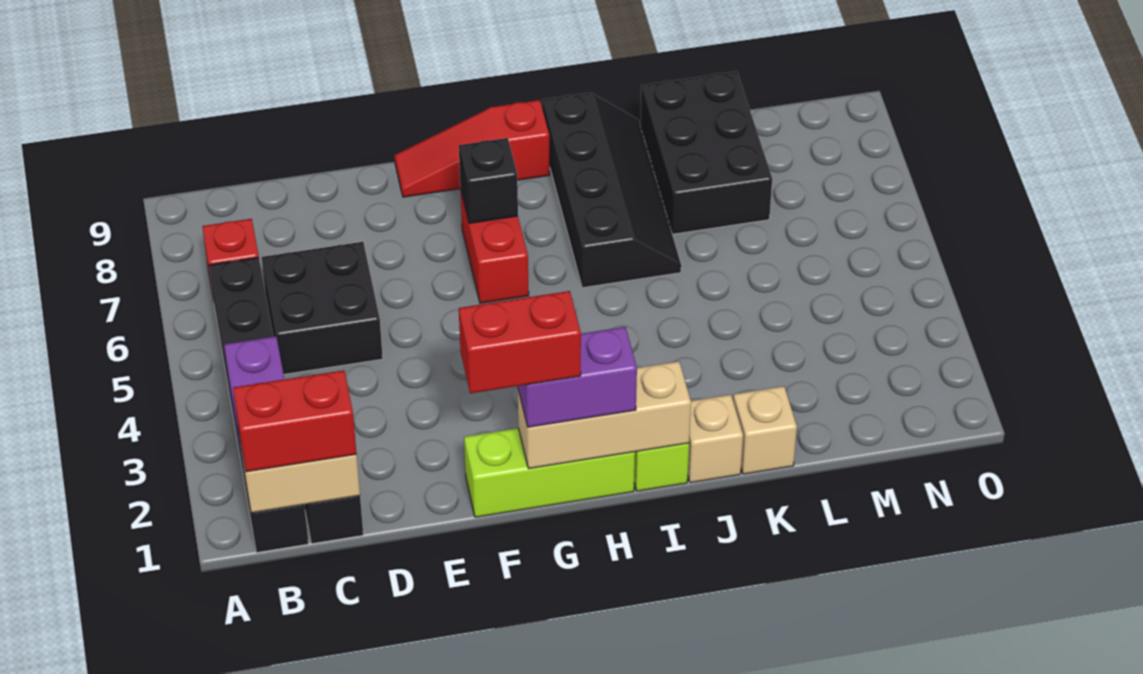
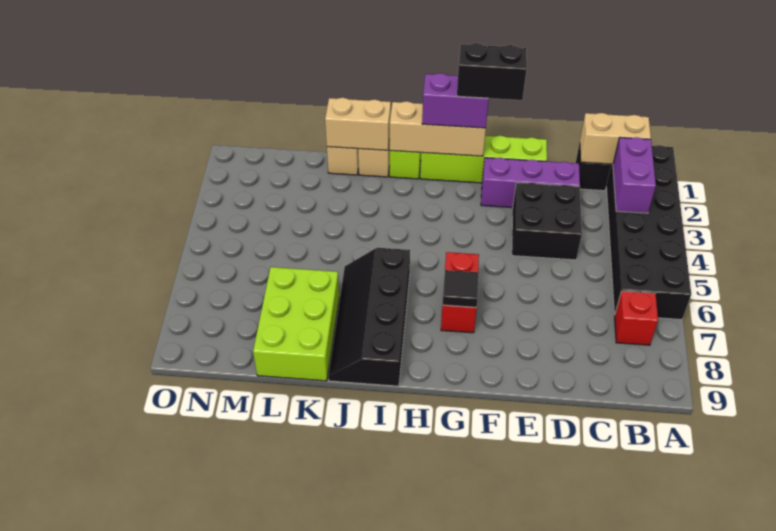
black 1x6 brick [209,257,309,553] -> black 2x6 brick [606,145,691,320]
red 1x2 brick [233,370,357,472] -> none
black 2x2 brick [262,242,383,374] -> black 2x2 brick moved to [512,183,582,260]
none -> purple 1x3 brick [481,158,580,208]
lime 1x3 brick [464,428,635,517] -> lime 1x4 brick [420,136,547,183]
red 1x2 brick [459,291,581,393] -> black 1x2 brick [457,43,527,100]
red 1x3 slope [394,100,550,197] -> none
black 1x1 brick [459,138,518,223] -> black 1x1 tile [443,270,479,307]
none -> tan 1x2 brick [325,98,391,150]
black 2x3 brick [640,71,772,234] -> lime 2x3 brick [253,267,339,381]

